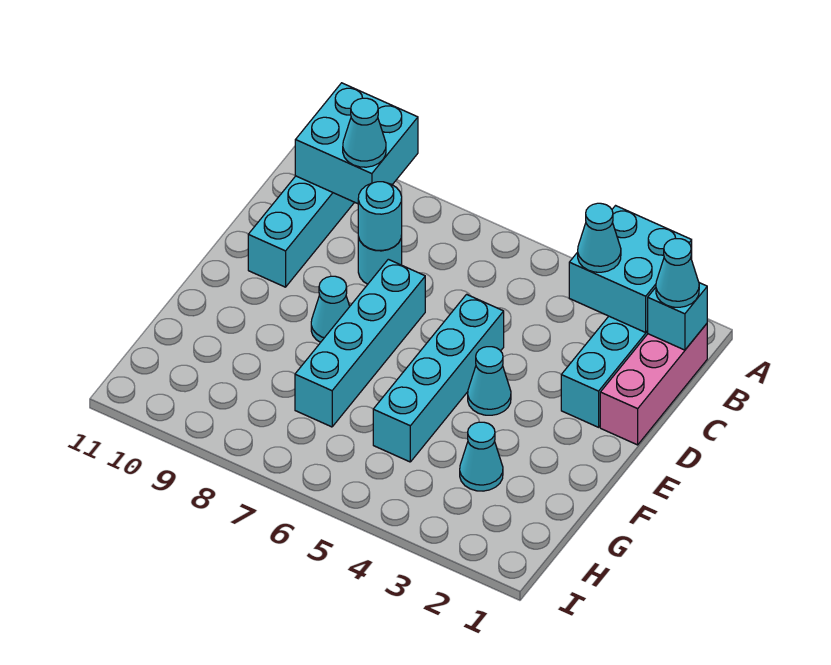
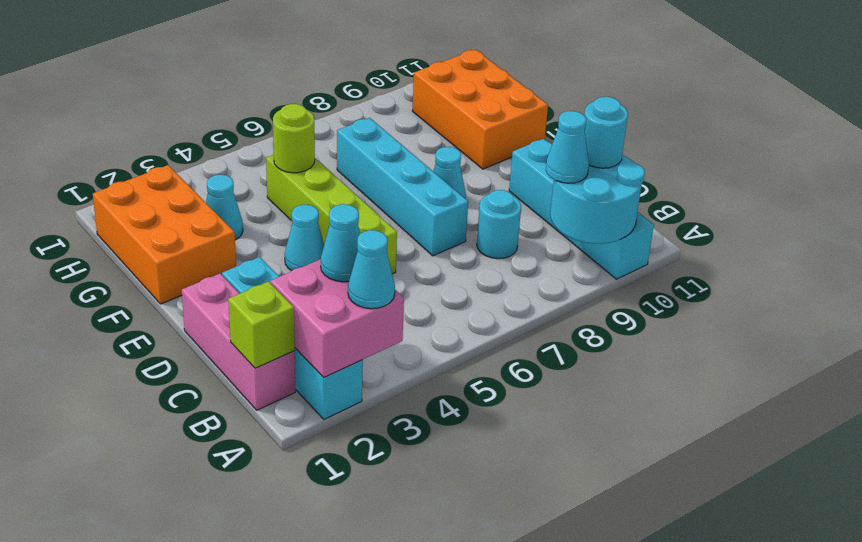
cyan 2x2 brick [569,206,692,332] -> pink 2x2 brick [271,259,404,377]
cyan 2x2 brick [295,83,418,204] -> cyan 2x2 round brick [550,155,645,244]
cyan 1x1 brick [648,283,707,350] -> lime 1x1 brick [228,282,295,368]
cyan 1x1 cone [656,239,699,307] -> cyan 1x1 cone moved to [348,230,395,309]
cyan 1x1 round brick [358,182,402,251] -> cyan 1x1 round brick moved to [585,97,628,168]
cyan 1x4 brick [373,294,504,462] -> lime 1x4 brick [266,155,397,274]
none -> orange 2x3 brick [93,165,236,304]
none -> orange 2x3 brick [412,50,548,169]
none -> lime 1x1 round brick [273,104,315,173]

